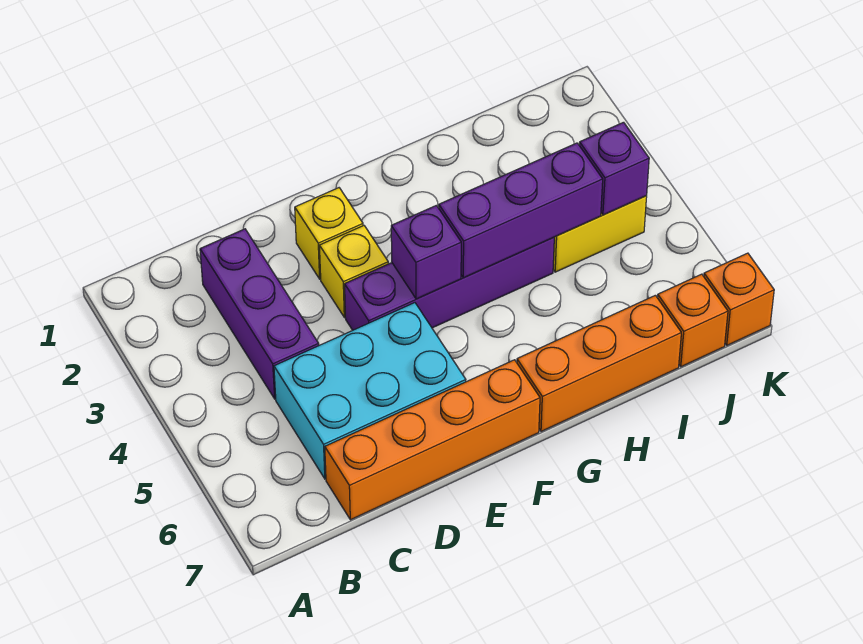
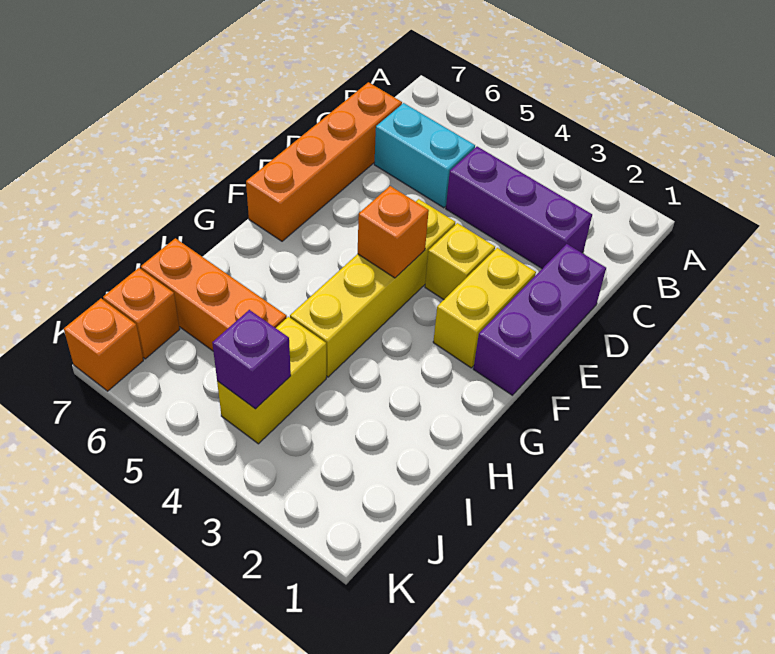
cyan 2x3 brick [274,303,466,479] -> cyan 1x2 brick [374,103,475,208]
yellow 1x1 brick [295,188,363,279] -> yellow 1x2 brick [433,248,536,368]
purple 1x4 brick [345,237,554,330] -> yellow 1x4 brick [290,199,455,377]
purple 1x1 brick [391,205,461,299] -> orange 1x1 brick [358,186,429,278]
purple 1x3 brick [439,143,603,278] -> purple 1x3 brick moved to [473,244,606,395]
orange 1x3 brick [517,295,681,431] -> orange 1x3 brick turned to [141,238,287,351]

